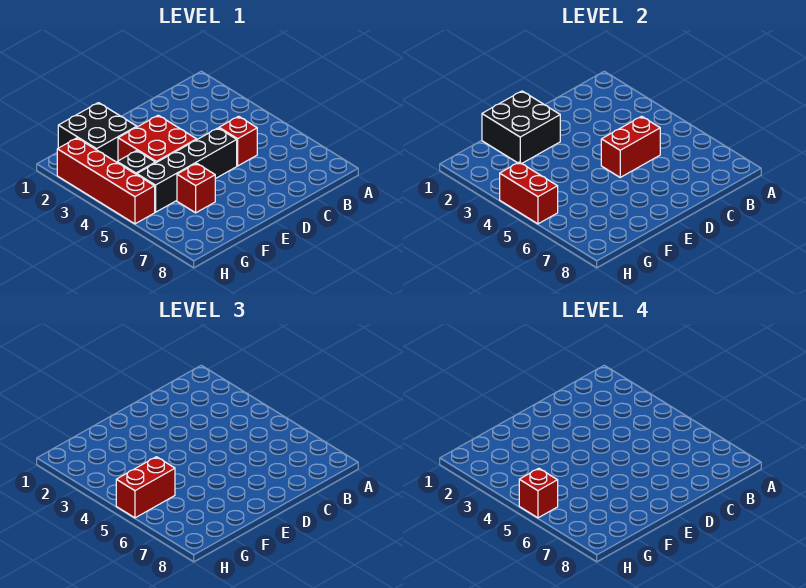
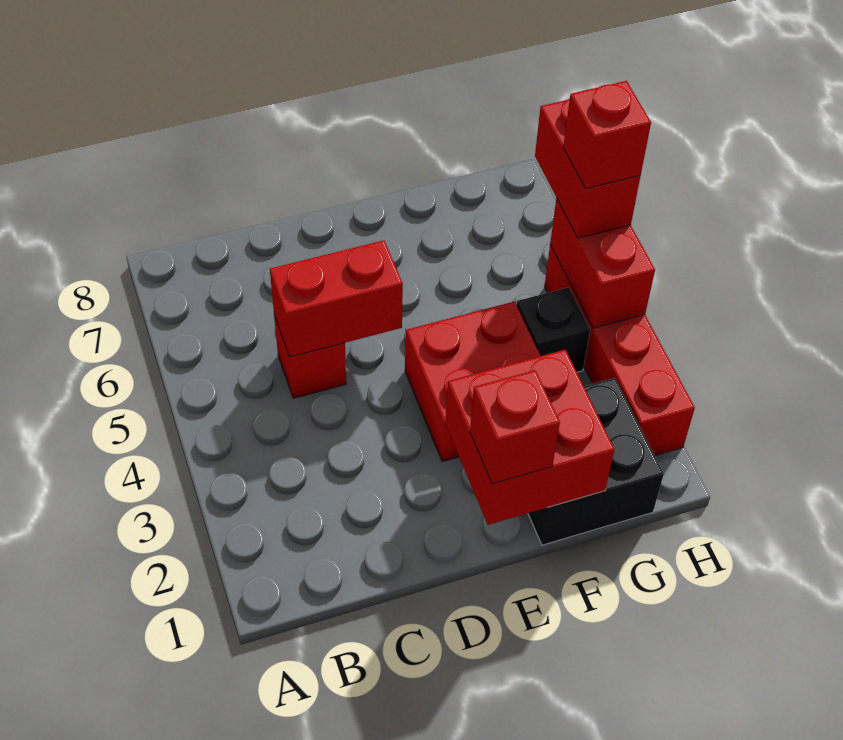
black 1x4 brick [137,128,237,212] -> none
black 2x2 brick [482,91,560,164] -> red 2x2 brick [445,350,614,525]
red 1x1 brick [177,163,215,213] -> red 1x1 brick moved to [470,370,560,484]
red 1x2 brick [116,457,175,518] -> red 1x2 brick turned to [535,99,640,238]

